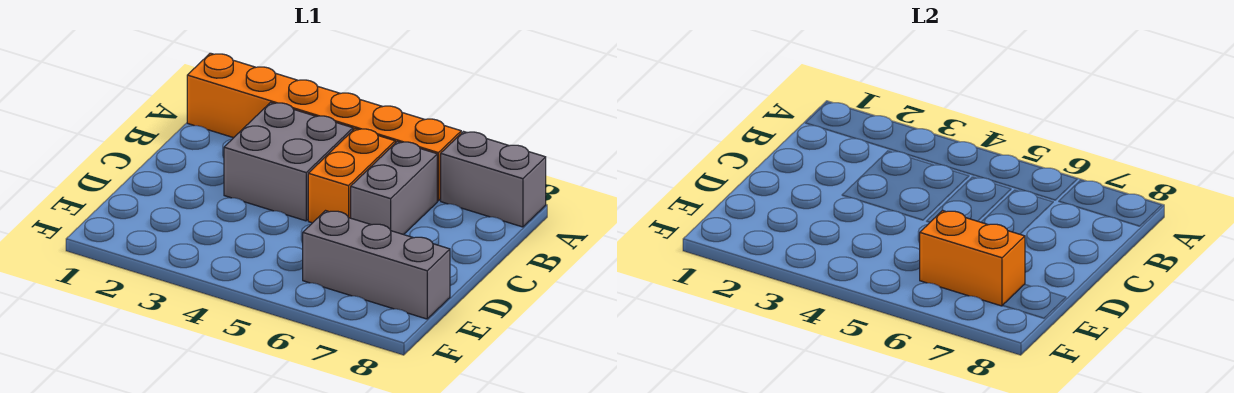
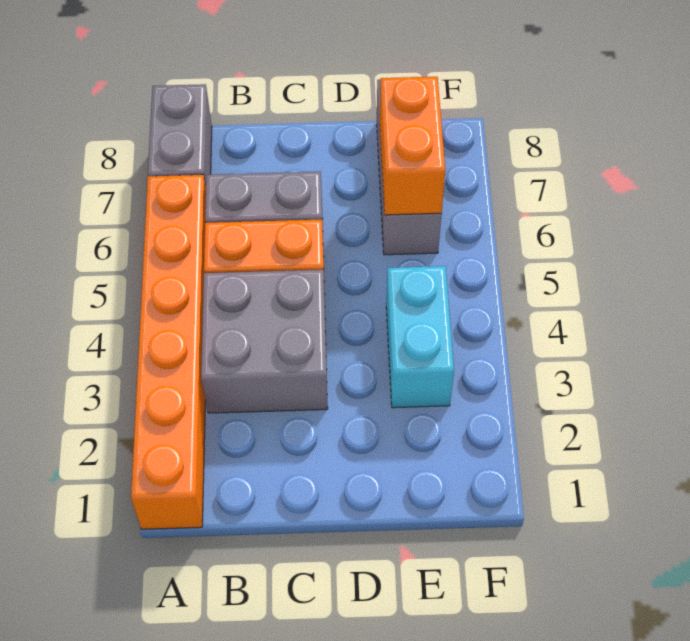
none -> cyan 1x2 brick [386,266,454,408]

